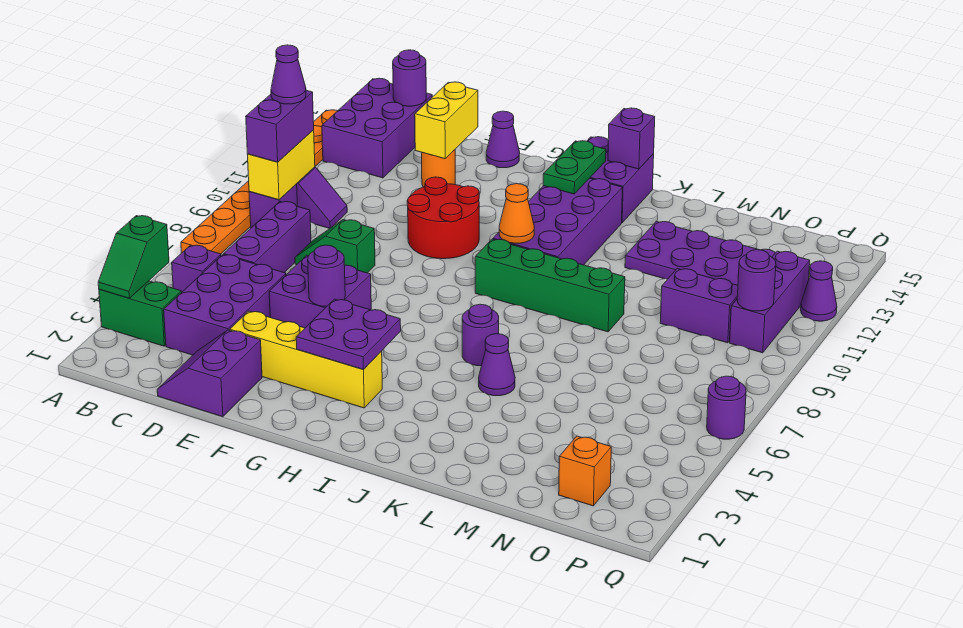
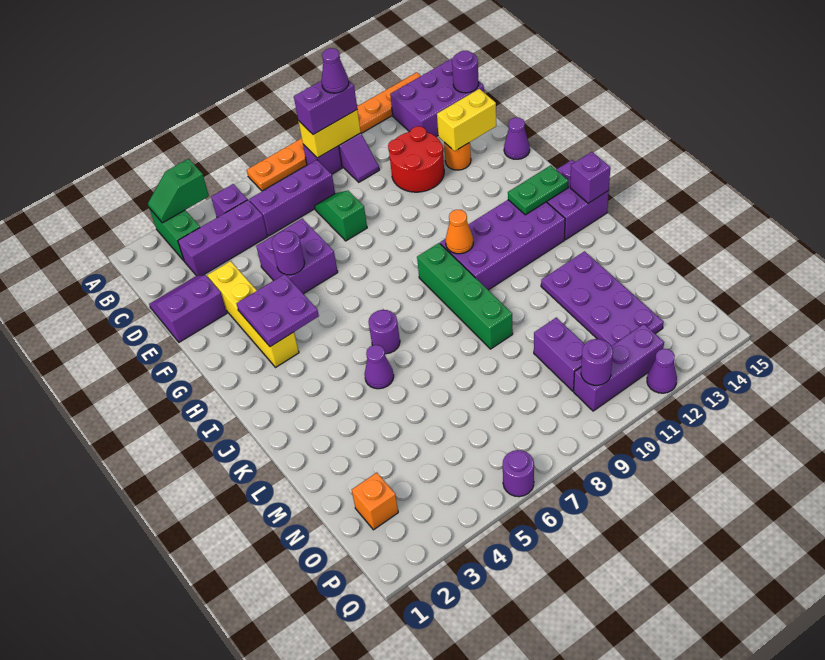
purple 2x3 brick [164,255,286,355] -> purple 1x3 brick [178,200,268,276]
red 2x2 round brick [407,177,479,259] -> red 2x2 round brick moved to [388,126,444,192]

